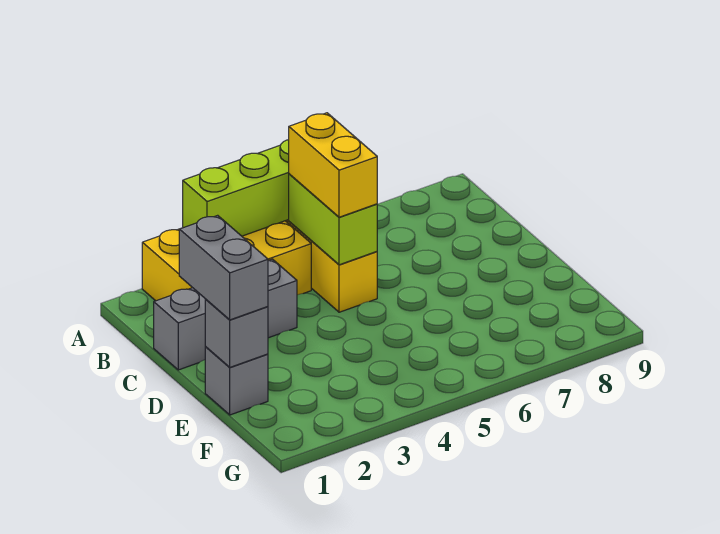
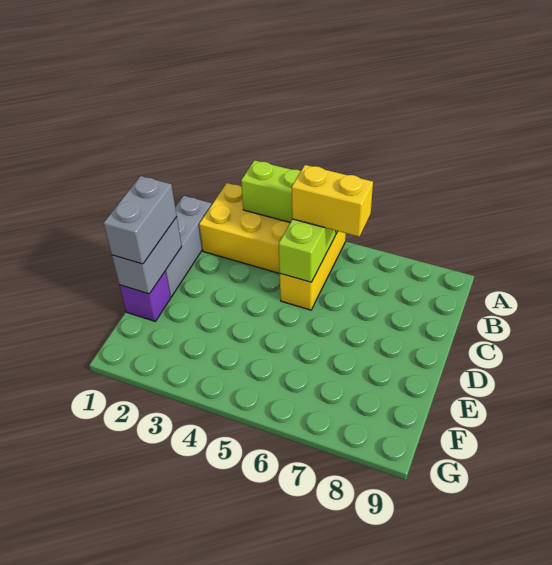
yellow 1x2 brick [289,113,377,217] -> yellow 1x2 brick turned to [292,165,373,237]
grey 1x3 brick [154,259,297,370] -> grey 1x3 brick turned to [165,196,212,297]
grey 1x1 brick [205,347,268,415] -> purple 1x1 brick [120,271,171,321]
grey 1x1 brick [205,299,268,367] -> grey 1x2 brick [112,217,182,294]

